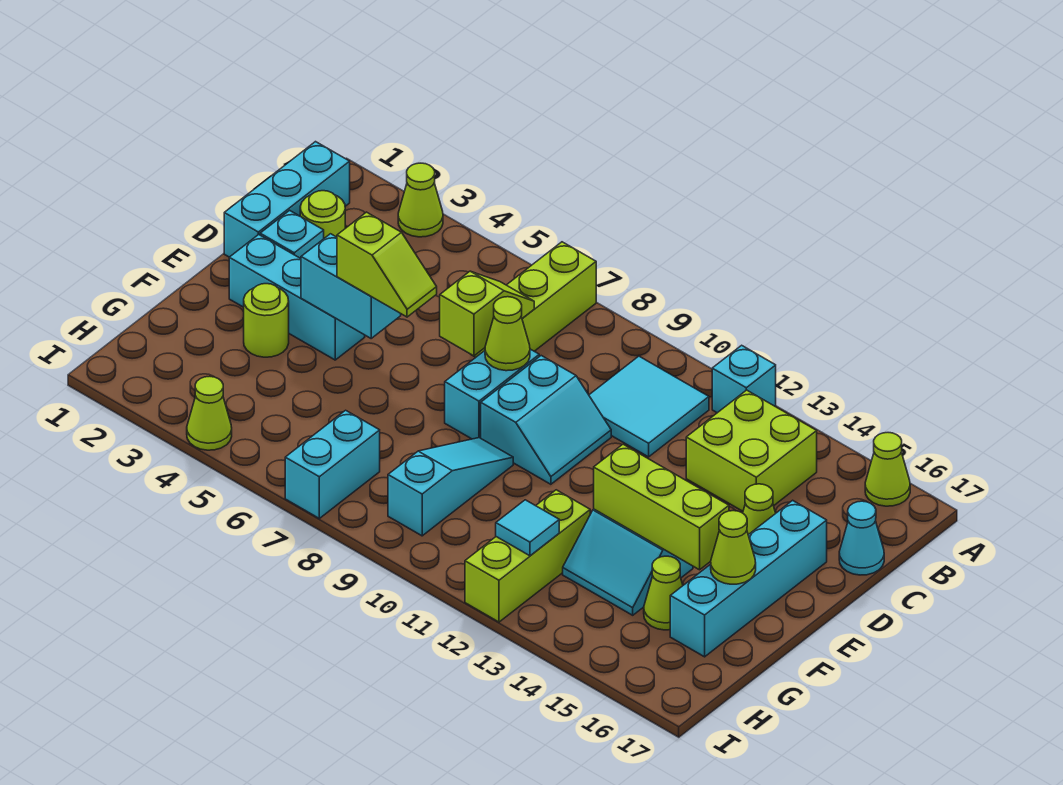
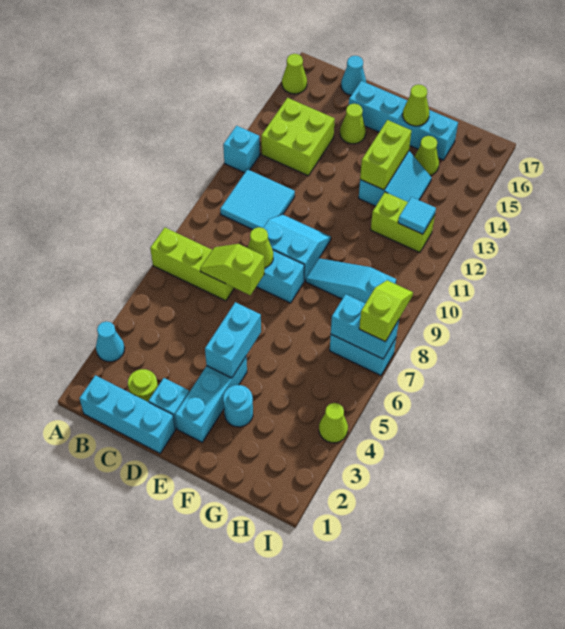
lime 1x1 cone [398,163,443,237] -> cyan 1x1 cone [96,321,125,362]
lime 1x2 slope [337,212,437,317] -> lime 1x2 slope moved to [359,280,413,342]
lime 1x1 round brick [244,284,289,357] -> cyan 1x1 round brick [223,385,253,427]
lime 1x3 brick [594,444,729,570] -> lime 1x2 brick [360,120,411,190]
lime 1x3 brick [465,490,590,622] -> lime 1x2 brick [371,192,435,253]
none -> cyan 1x2 brick [331,294,399,359]

